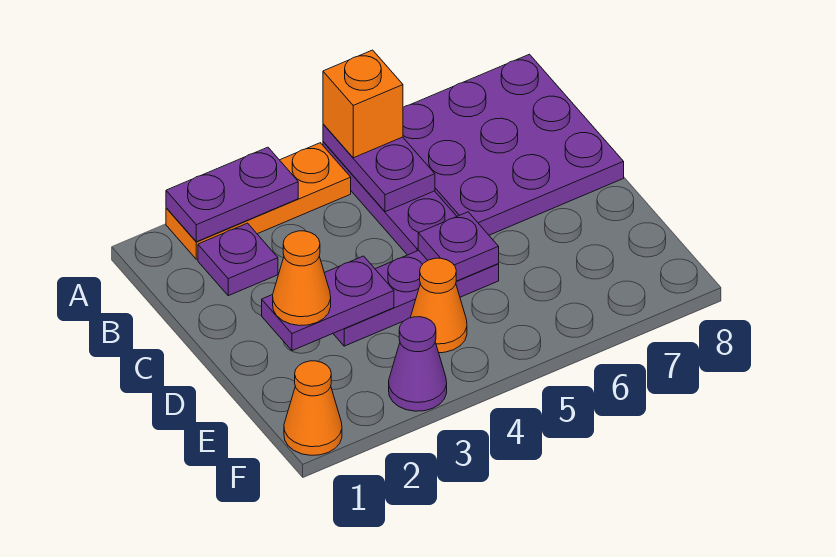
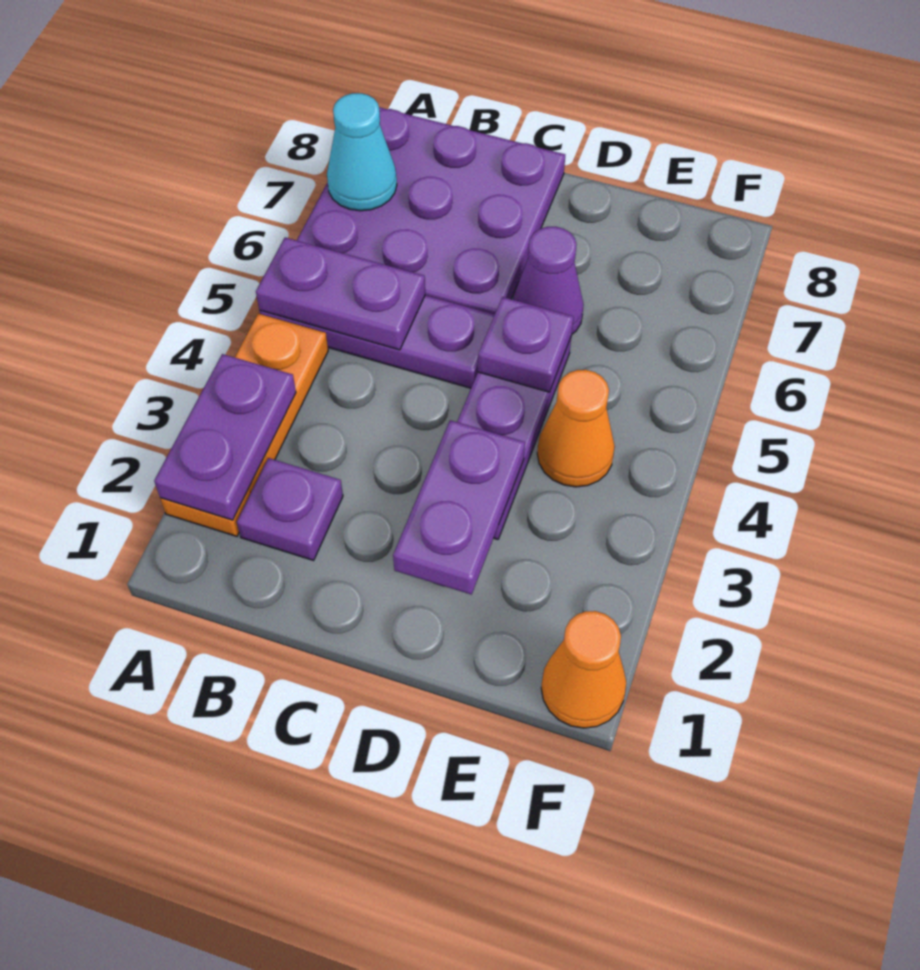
orange 1x1 brick [323,50,403,158] -> none
none -> cyan 1x1 cone [327,93,397,211]
orange 1x1 cone [273,231,331,326] -> none
purple 1x1 cone [389,317,447,411] -> purple 1x1 cone moved to [513,227,584,334]

